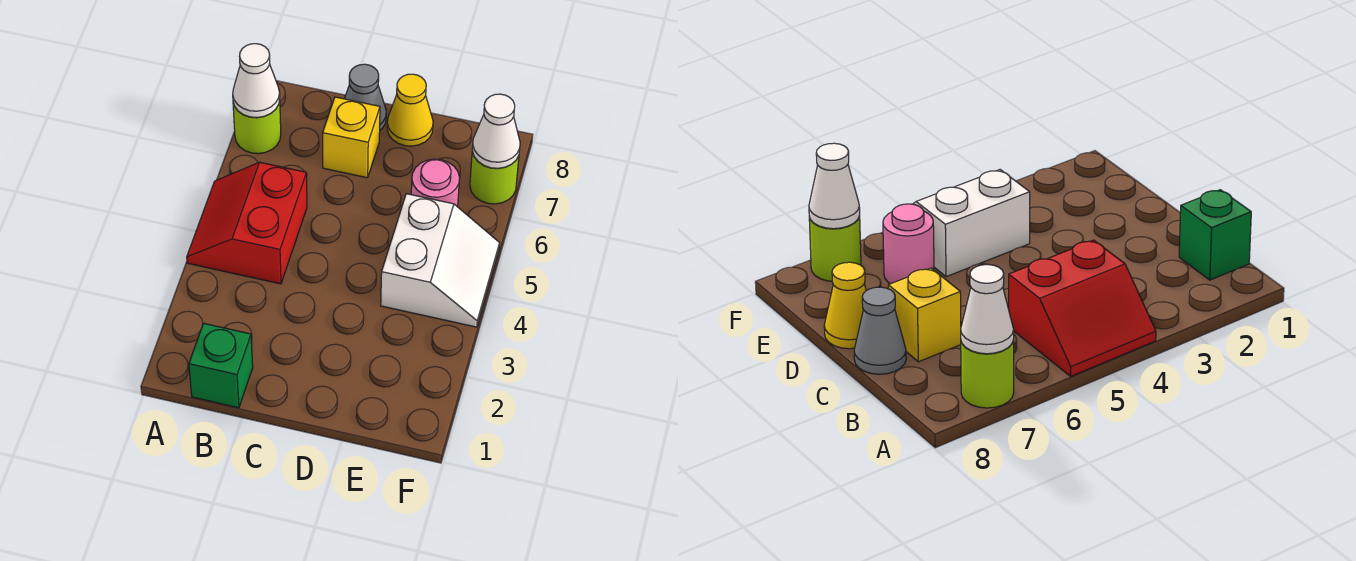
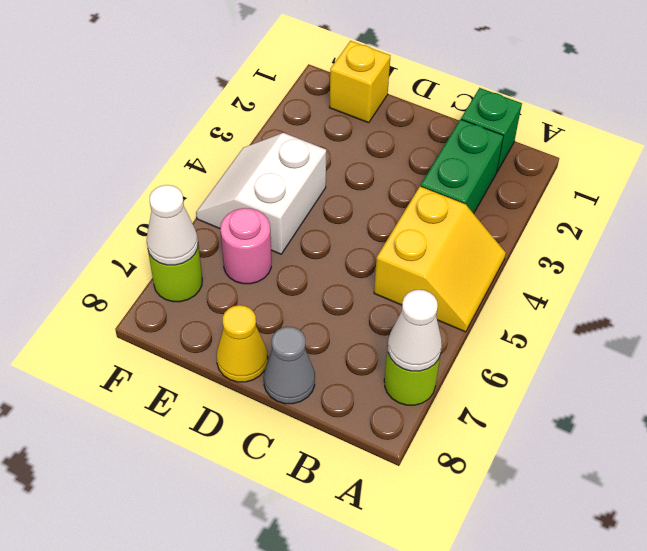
red 2x2 slope [187,162,307,284] -> yellow 2x2 slope [374,186,506,332]
none -> green 1x2 brick [421,119,504,214]
yellow 1x1 brick [323,97,380,178] -> yellow 1x1 brick moved to [329,41,390,123]

